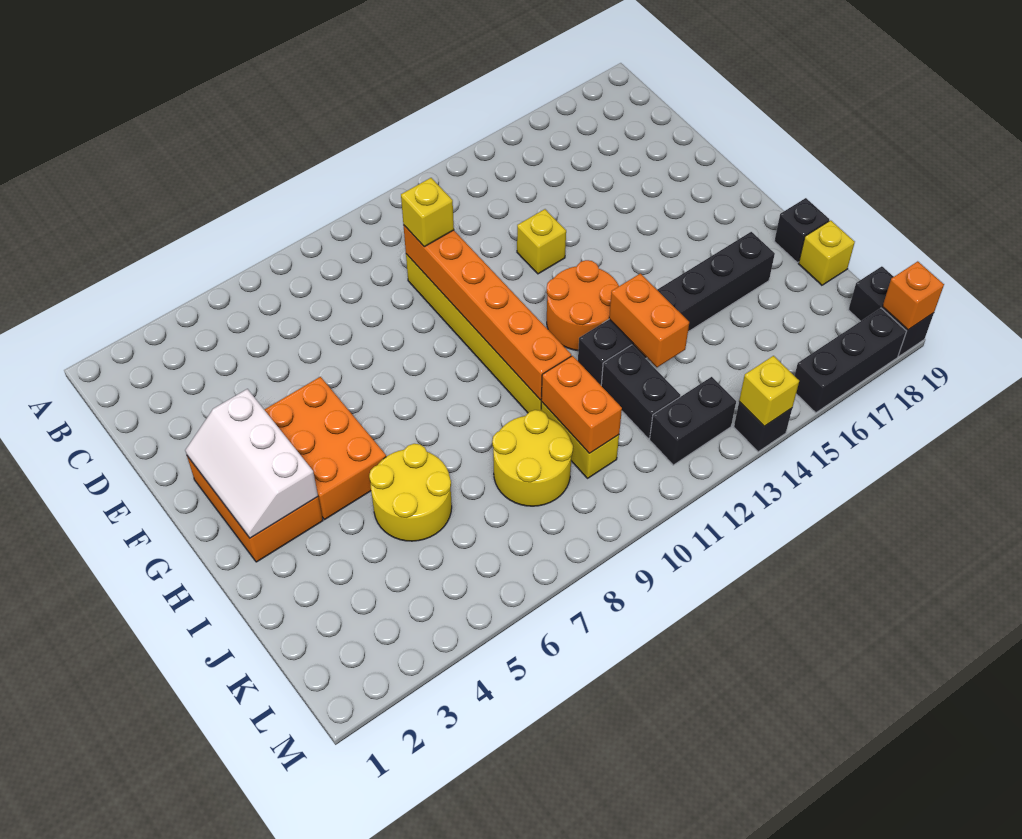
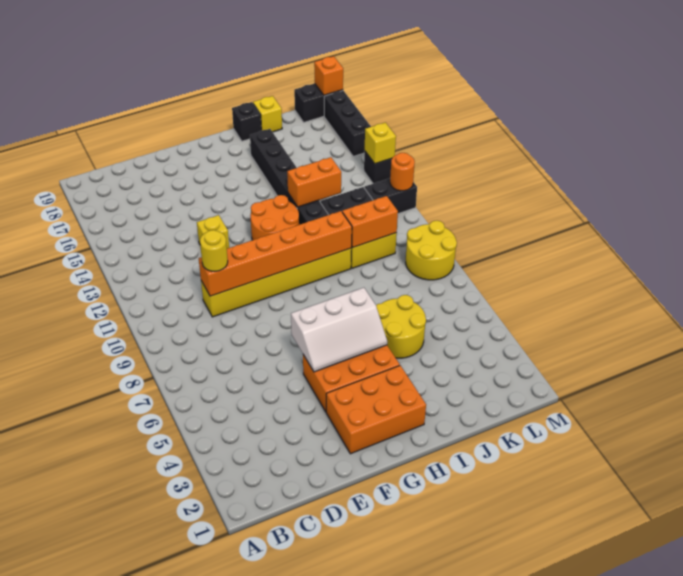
yellow 1x1 brick [401,178,454,247] -> yellow 1x1 round brick [200,230,228,271]
white 2x3 slope [185,389,318,538] -> white 2x3 slope moved to [291,288,387,372]
yellow 2x2 round brick [492,410,573,506] -> yellow 2x2 round brick moved to [406,221,457,280]
black 1x2 brick [650,377,736,465] -> black 1x2 brick turned to [364,178,417,214]
none -> orange 1x1 round brick [390,153,415,191]

